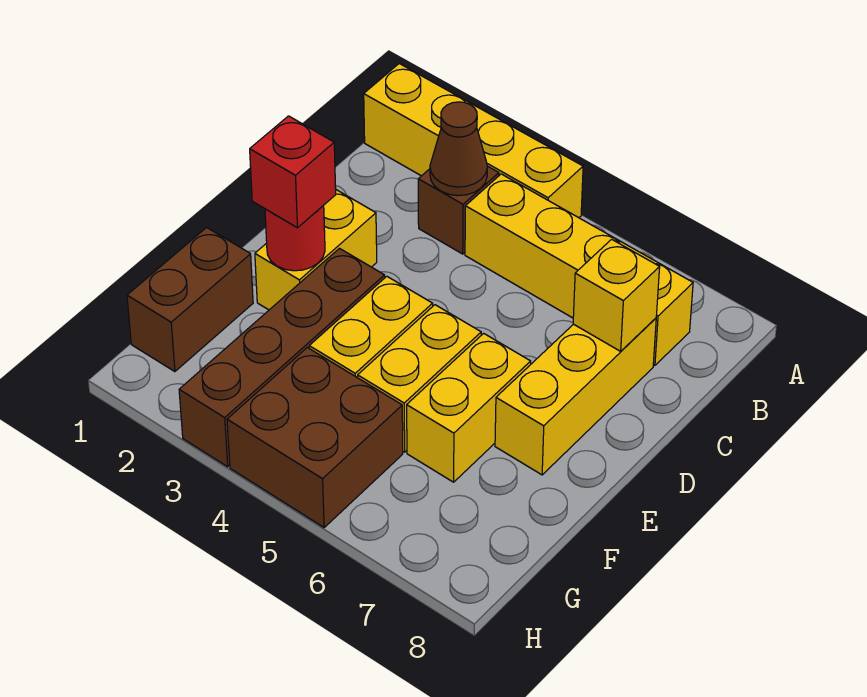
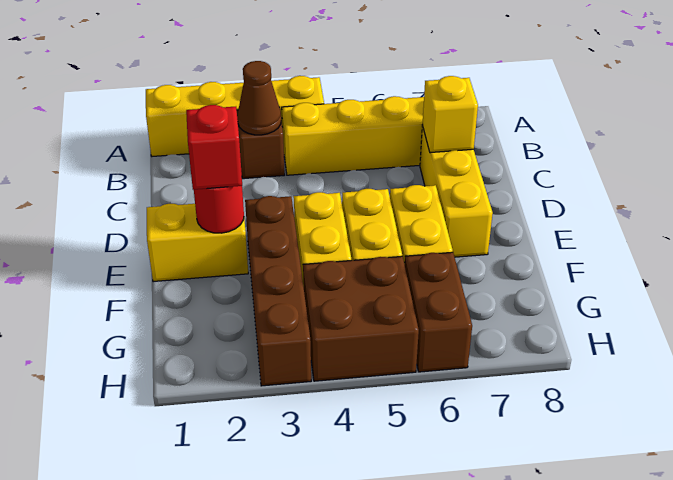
yellow 1x2 brick [255,190,377,310] -> yellow 1x2 brick turned to [147,204,248,282]
brown 1x2 brick [127,227,253,372] -> brown 1x2 brick moved to [405,252,472,372]

